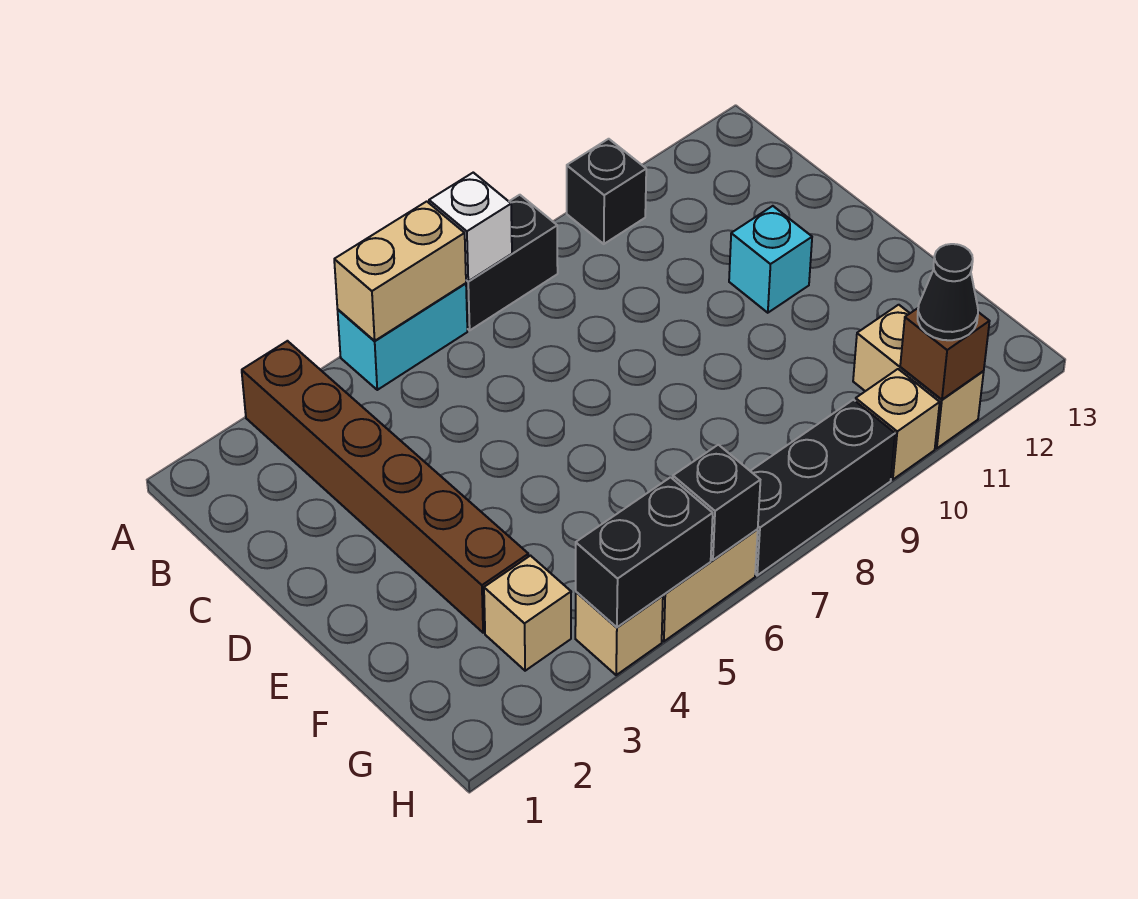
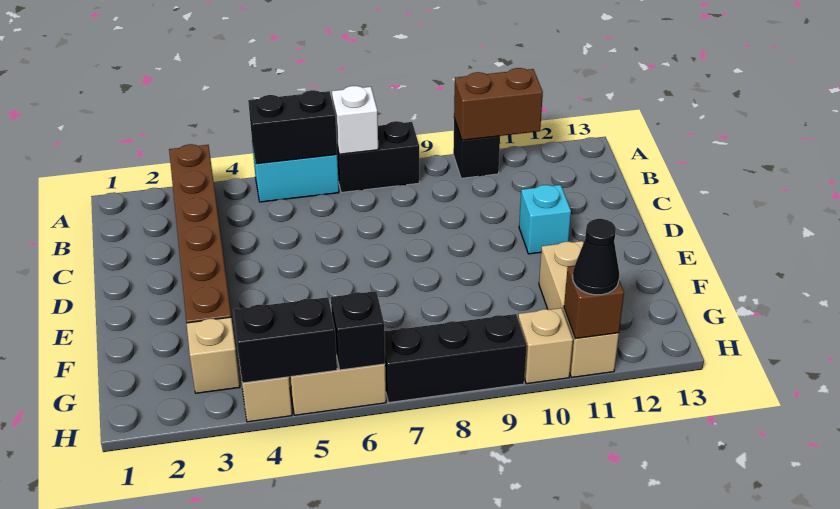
tan 1x2 brick [334,201,466,341] -> black 1x2 brick [248,90,337,164]
none -> brown 1x2 brick [454,68,543,140]
tan 1x2 brick [853,305,984,448] -> tan 1x3 brick [539,241,619,377]

